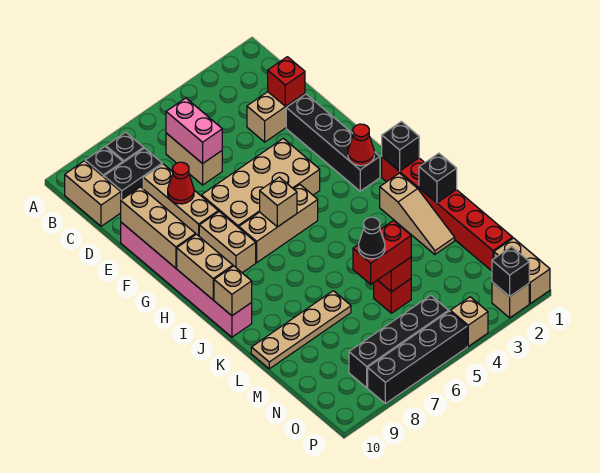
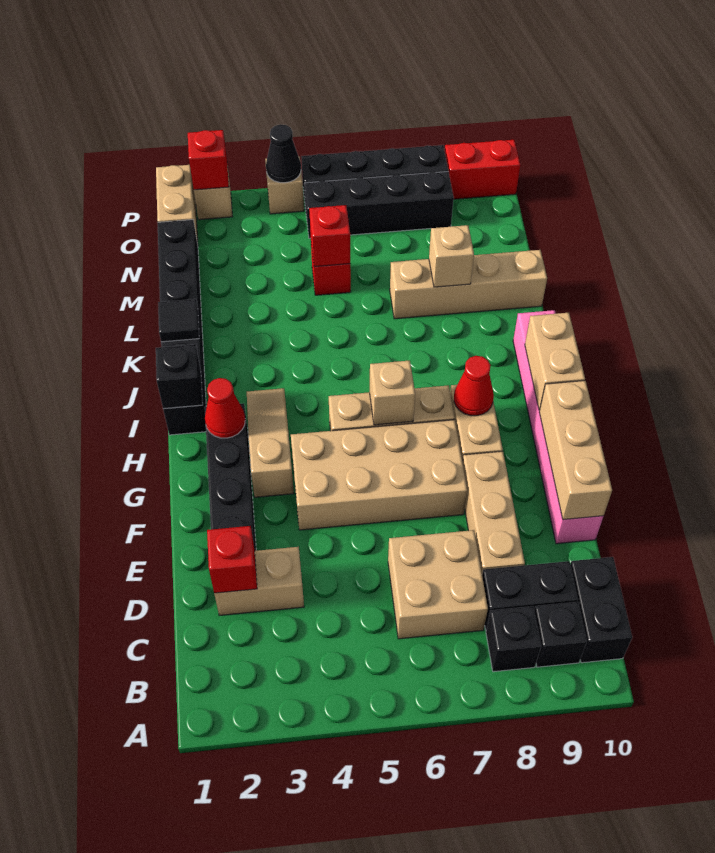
tan 1x2 brick [65,161,121,226] -> black 1x2 brick [570,557,632,663]
tan 1x2 brick [166,133,222,185] -> tan 2x2 brick [388,530,488,639]
pink 1x2 brick [166,98,222,164] -> none
red 1x1 cone [168,162,194,204] -> red 1x1 cone moved to [454,356,494,416]
red 1x6 brick [382,157,513,271] -> black 1x6 brick [158,220,206,435]
tan 1x3 slope [380,173,455,254] -> tan 1x3 slope moved to [247,388,294,497]
tan 1x1 brick [214,266,252,316] -> tan 1x1 brick moved to [429,225,474,287]
black 1x1 brick [419,153,457,203] -> black 1x1 tile [158,299,199,342]
tan 1x4 plate [251,291,351,369] -> tan 1x4 brick [390,250,547,319]
red 1x2 brick [353,221,411,284] -> red 1x2 brick moved to [445,140,520,199]
black 1x1 cone [359,217,385,259] -> black 1x1 cone moved to [266,124,301,183]
black 1x1 brick [492,247,529,296] -> red 1x1 brick [188,130,229,190]

